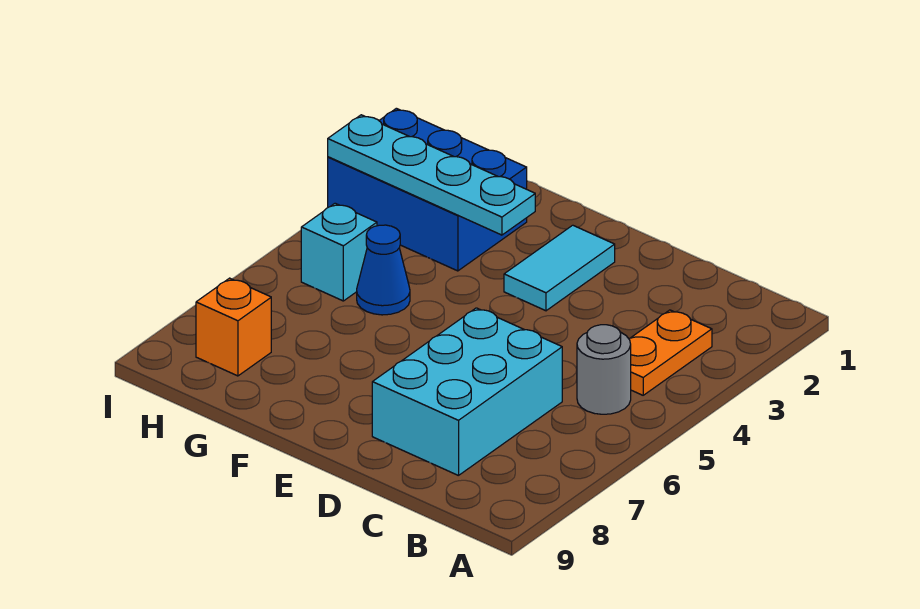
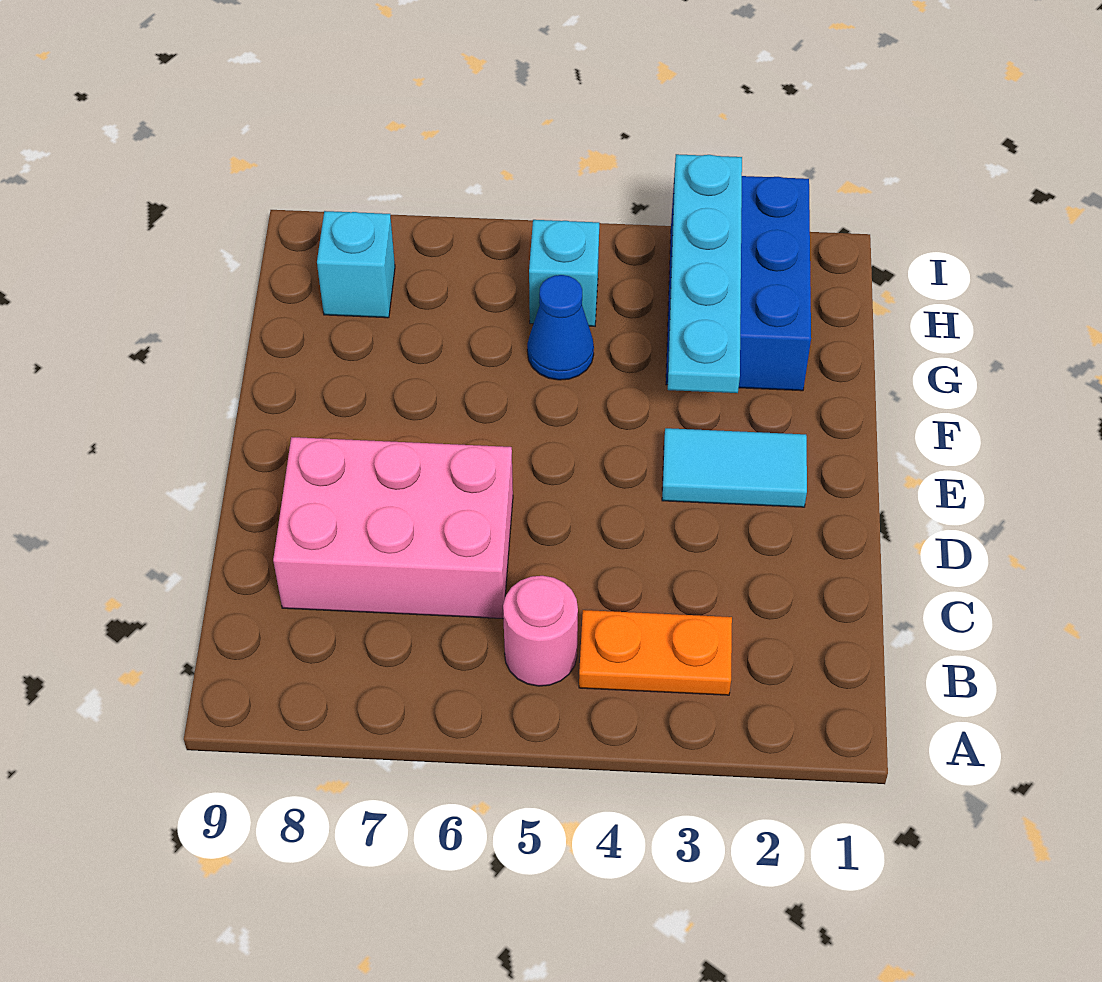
grey 1x1 round brick [577,325,631,414] -> pink 1x1 round brick [503,576,578,686]
cyan 2x3 brick [372,308,562,476] -> pink 2x3 brick [273,437,513,619]
orange 1x1 brick [196,278,271,376] -> cyan 1x1 brick [317,211,395,318]

